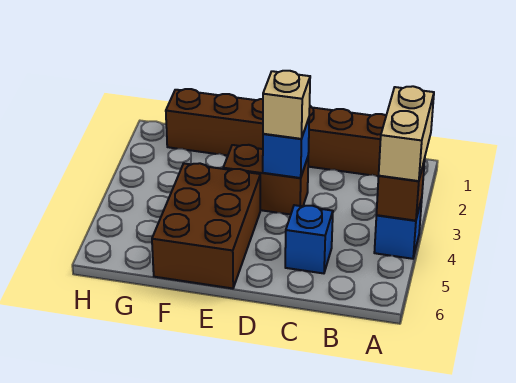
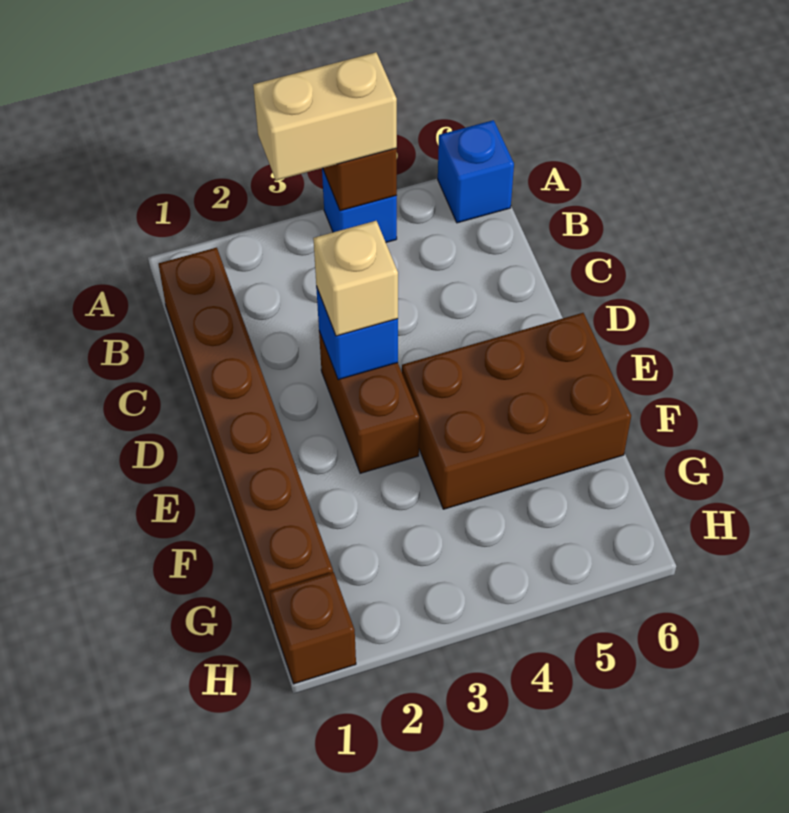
blue 1x1 brick [285,205,333,273] -> blue 1x1 brick moved to [438,120,514,223]
none -> brown 1x1 brick [270,572,356,684]

